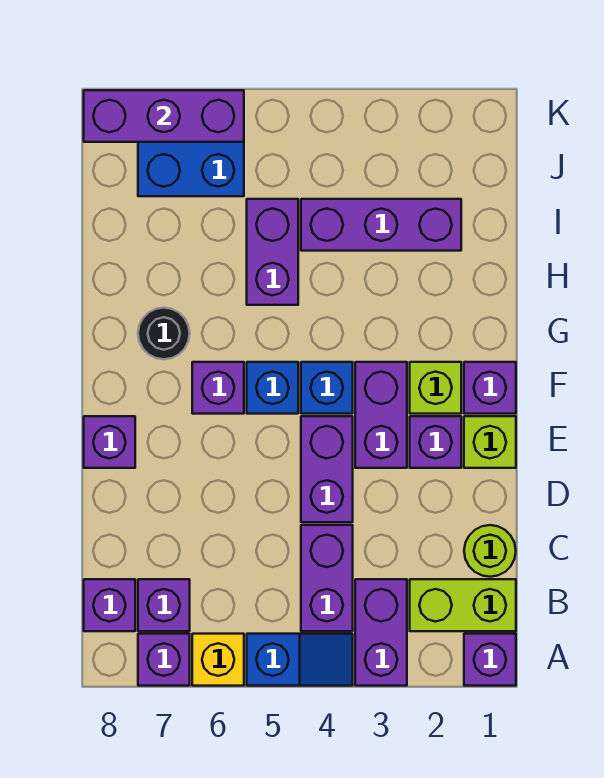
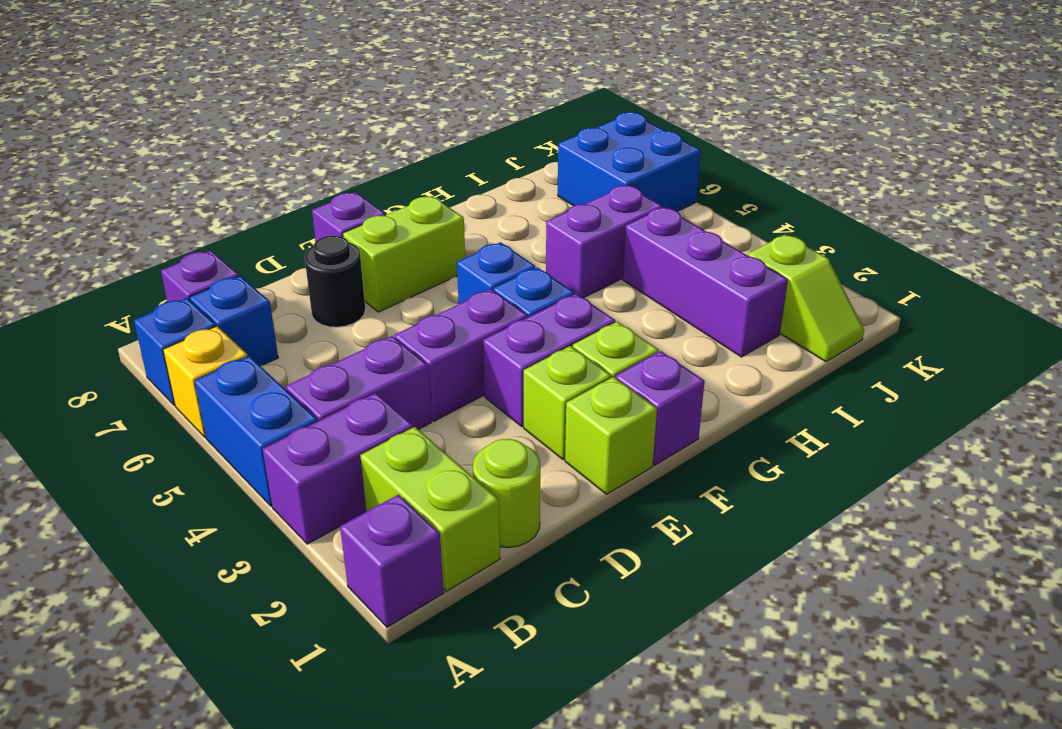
blue 1x2 slope [247,634,353,686] -> blue 1x2 brick [194,356,318,506]
purple 1x1 brick [138,634,190,686] -> blue 1x1 brick [134,298,216,406]
purple 1x1 brick [138,579,190,631] -> blue 1x1 brick [190,276,278,366]
purple 1x1 brick [410,416,461,468] -> lime 1x1 brick [524,346,611,460]
none -> lime 1x2 brick [343,196,465,312]
purple 1x1 brick [192,362,244,414] -> none
black 1x1 round brick [138,308,190,359] -> black 1x1 round brick moved to [304,236,365,327]
none -> lime 1x2 slope [748,234,864,362]
purple 1x3 brick [84,90,244,142] -> none

